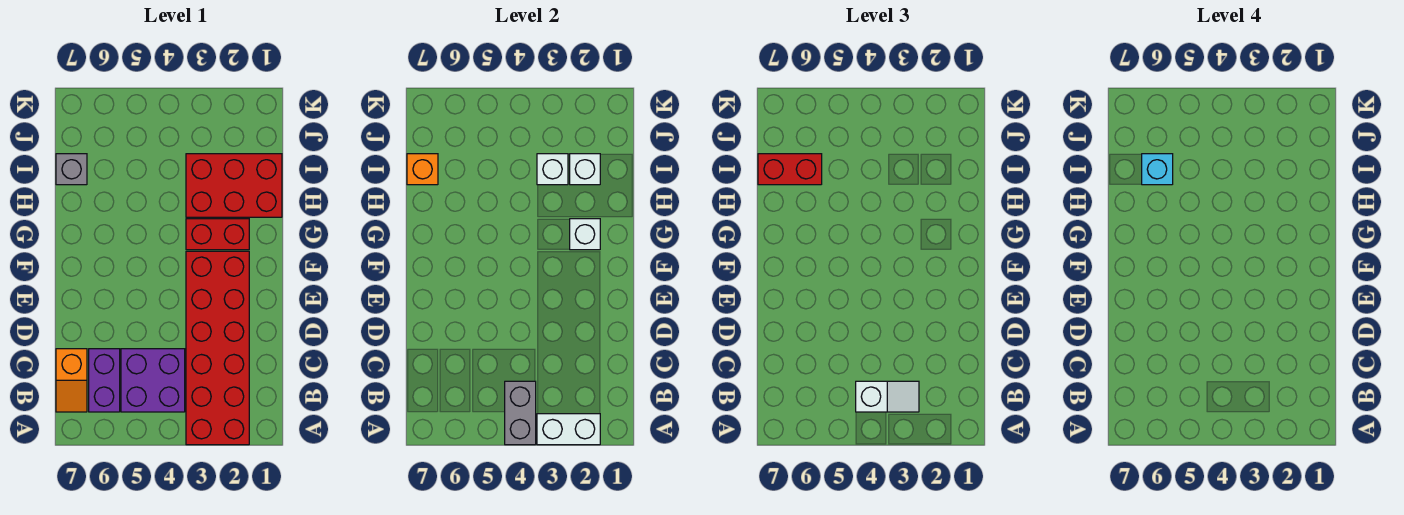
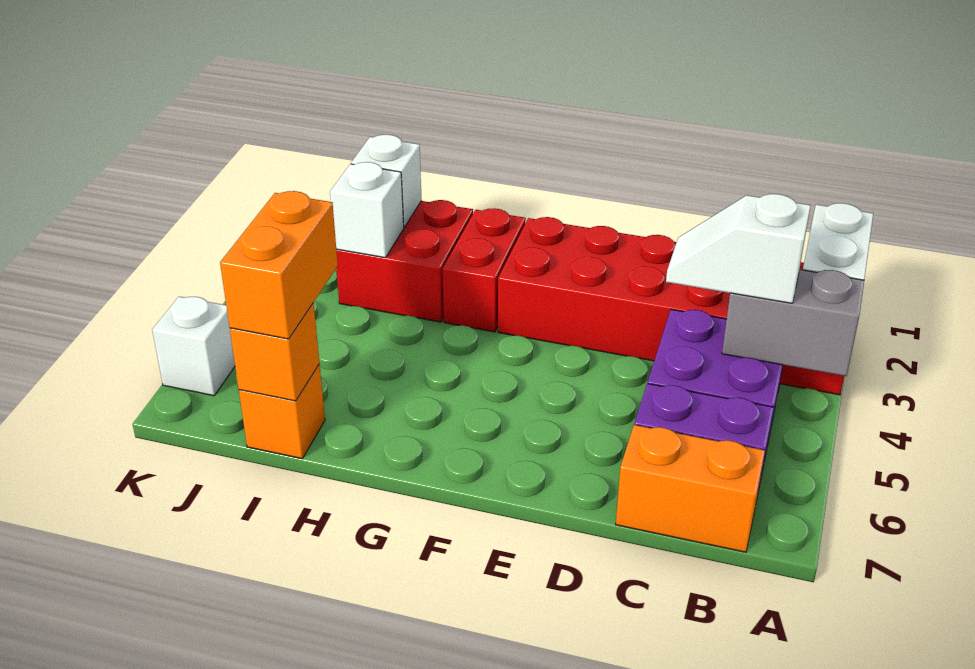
white 1x2 slope [856,381,919,412] -> white 1x2 slope turned to [666,194,811,303]
orange 1x2 slope [56,349,87,412] -> orange 1x2 brick [616,425,765,552]
white 1x1 brick [570,219,600,250] -> white 1x1 brick moved to [152,296,235,396]
red 2x3 brick [186,154,282,217] -> red 2x2 brick [336,200,473,322]
red 1x2 brick [758,154,822,185] -> orange 1x2 brick [220,191,338,339]
cyan 1x1 brick [1142,154,1173,185] -> none
grey 1x1 brick [56,154,87,185] -> orange 1x1 brick [239,364,325,459]

